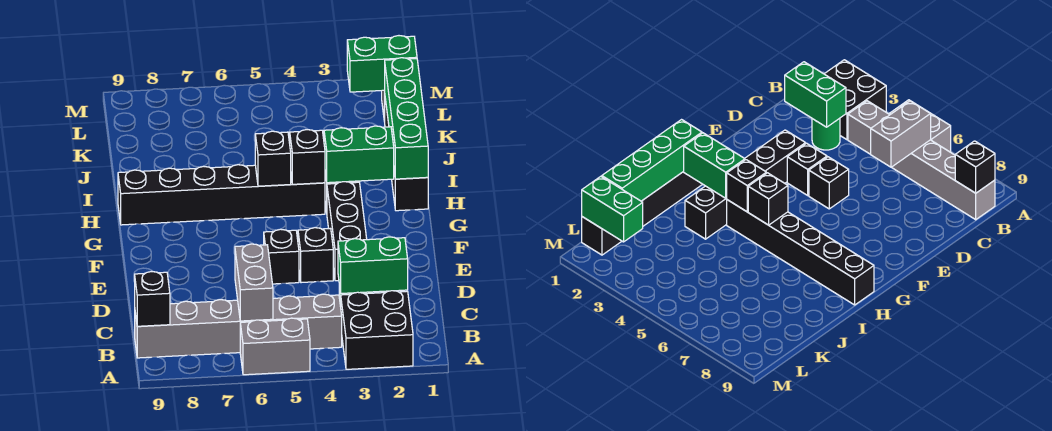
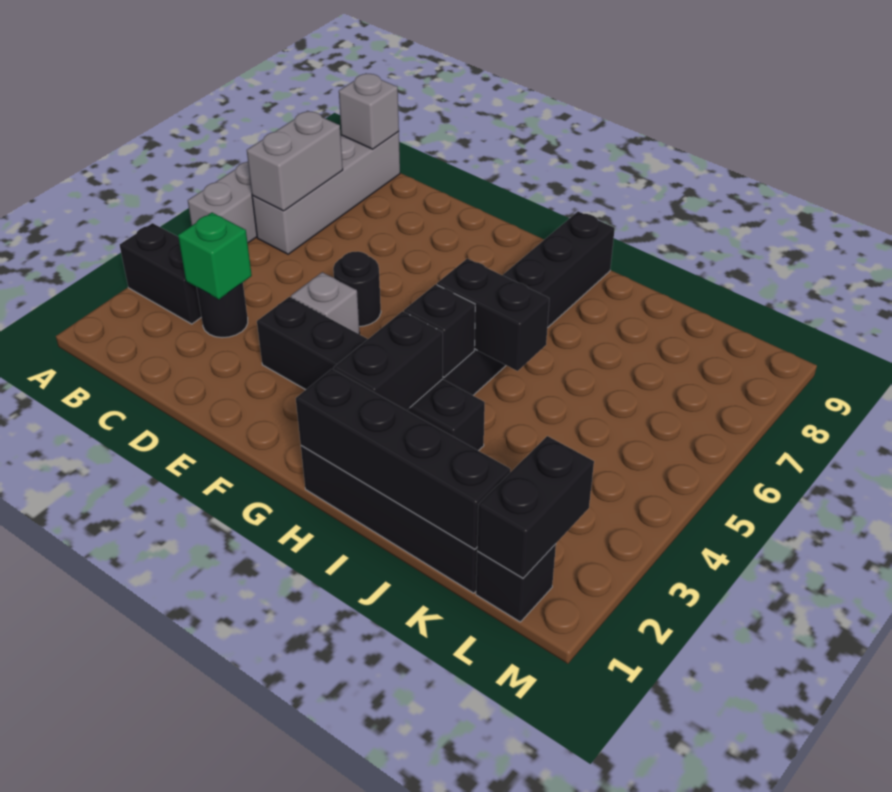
black 2x2 brick [341,291,413,369] -> black 1x2 brick [120,223,201,324]
grey 1x6 brick [135,294,342,358] -> grey 1x4 brick [252,132,400,254]
grey 1x2 brick [235,244,273,321] -> grey 1x2 brick turned to [247,111,343,211]
black 1x1 brick [135,272,170,326] -> grey 1x1 brick [339,74,399,149]
green 1x2 brick [338,237,408,293] -> green 1x1 brick [178,213,252,299]
green 1x1 round brick [812,118,840,150] -> black 1x1 round brick [197,283,248,338]
black 1x1 brick [298,228,333,283] -> grey 1x1 brick [291,272,360,334]
black 1x1 brick [264,229,299,284] -> black 1x1 round brick [333,251,381,326]
green 1x4 brick [384,58,428,179] -> black 1x4 brick [296,369,510,549]
green 1x2 brick [324,126,394,183] -> black 1x2 brick [334,311,443,411]
black 1x1 brick [255,131,291,186] -> black 1x2 brick [437,259,549,371]
green 1x2 brick [347,36,417,92] -> black 1x2 brick [477,436,594,578]

